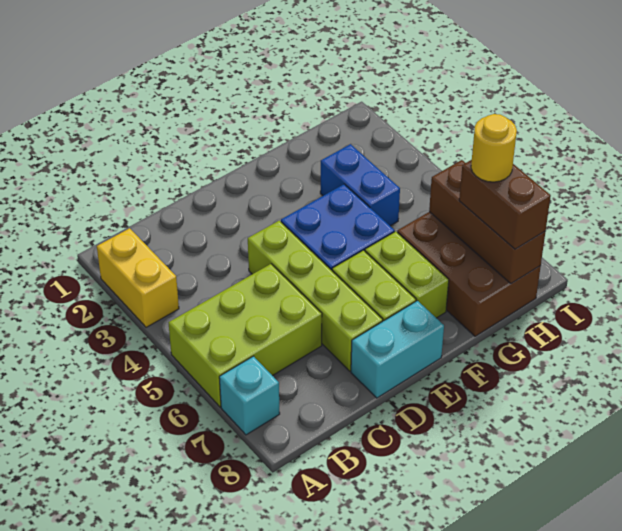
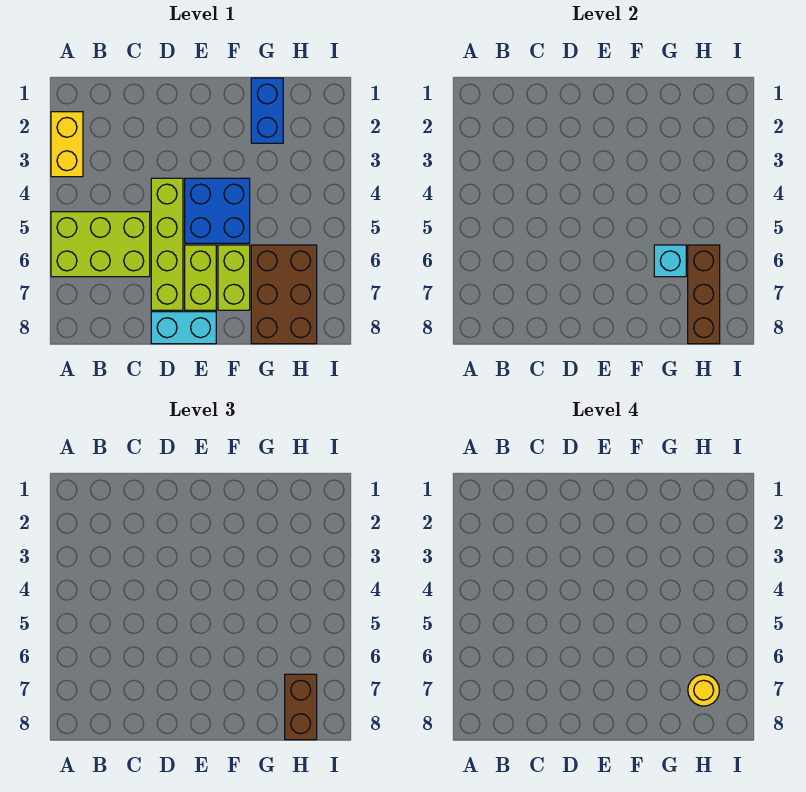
cyan 1x1 brick [219,356,280,435] -> cyan 1x1 brick moved to [654,245,686,277]
blue 1x2 brick [320,144,400,226] -> blue 1x2 brick moved to [251,78,283,143]

